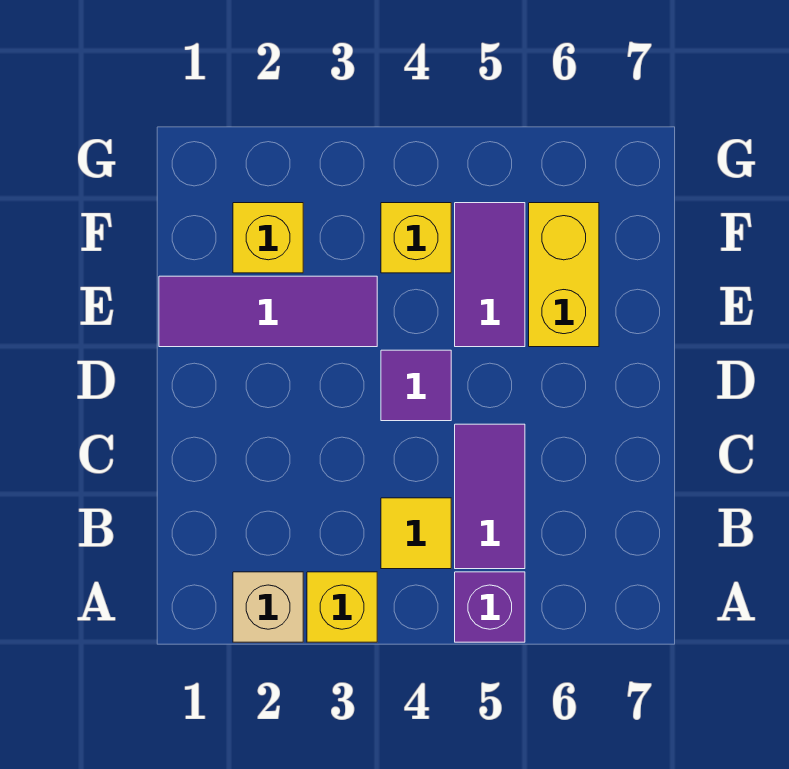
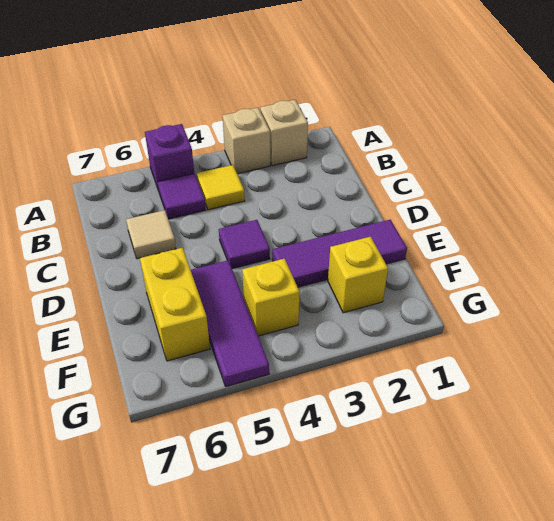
yellow 1x1 brick [307,572,377,642] -> tan 1x1 brick [222,108,270,174]
purple 1x2 tile [455,424,525,569] -> purple 1x1 tile [157,174,206,219]
none -> tan 1x1 tile [126,210,176,259]
purple 1x2 tile [455,203,525,347] -> purple 1x3 tile [191,260,269,387]

